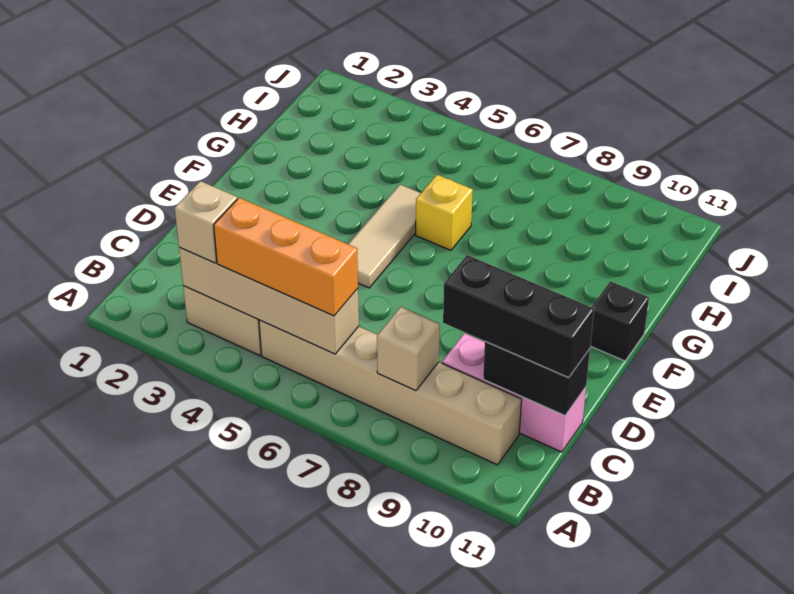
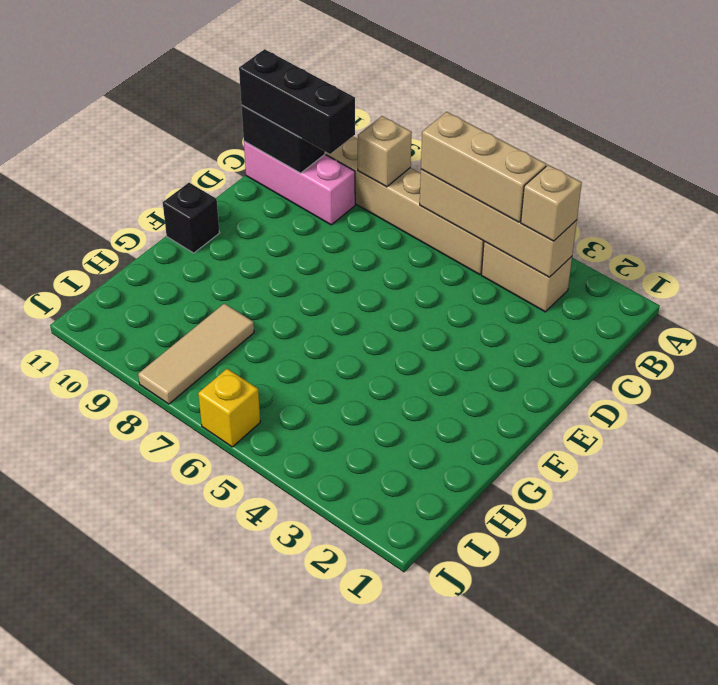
orange 1x3 brick [214,198,358,316] -> tan 1x3 brick [421,112,546,222]
tan 1x3 tile [349,185,421,288] -> tan 1x3 tile moved to [138,303,254,404]
yellow 1x1 brick [416,175,473,250] -> yellow 1x1 brick moved to [198,369,260,447]

